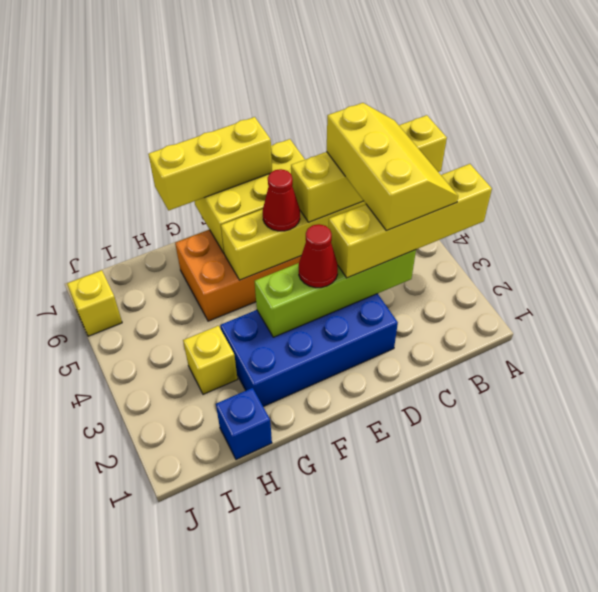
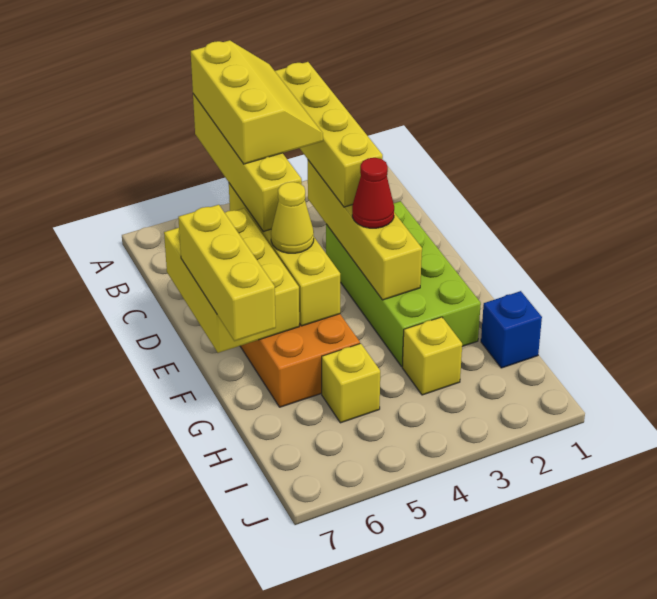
yellow 2x3 slope [327,103,458,231] -> yellow 2x3 slope turned to [191,40,323,164]
lime 1x4 brick [254,250,416,337] -> yellow 1x4 brick [308,160,422,300]
blue 2x4 brick [221,294,398,407] -> lime 2x4 brick [326,201,481,367]
red 1x1 cone [263,169,300,231] -> yellow 1x1 cone [271,182,314,253]
yellow 1x1 brick [67,270,122,336] -> yellow 1x1 brick moved to [322,344,380,423]

